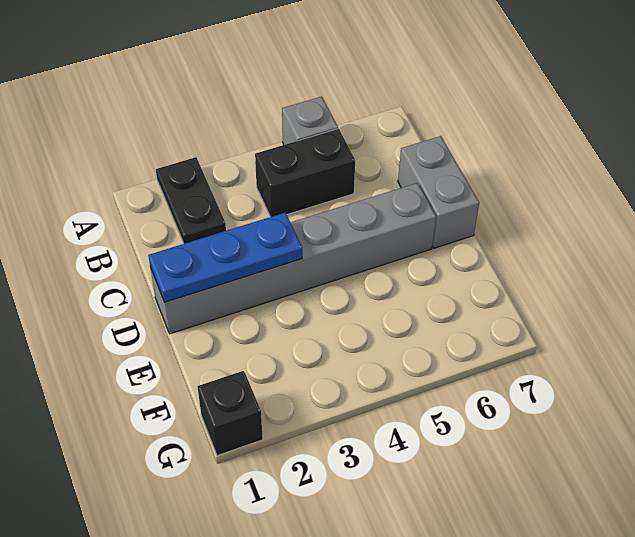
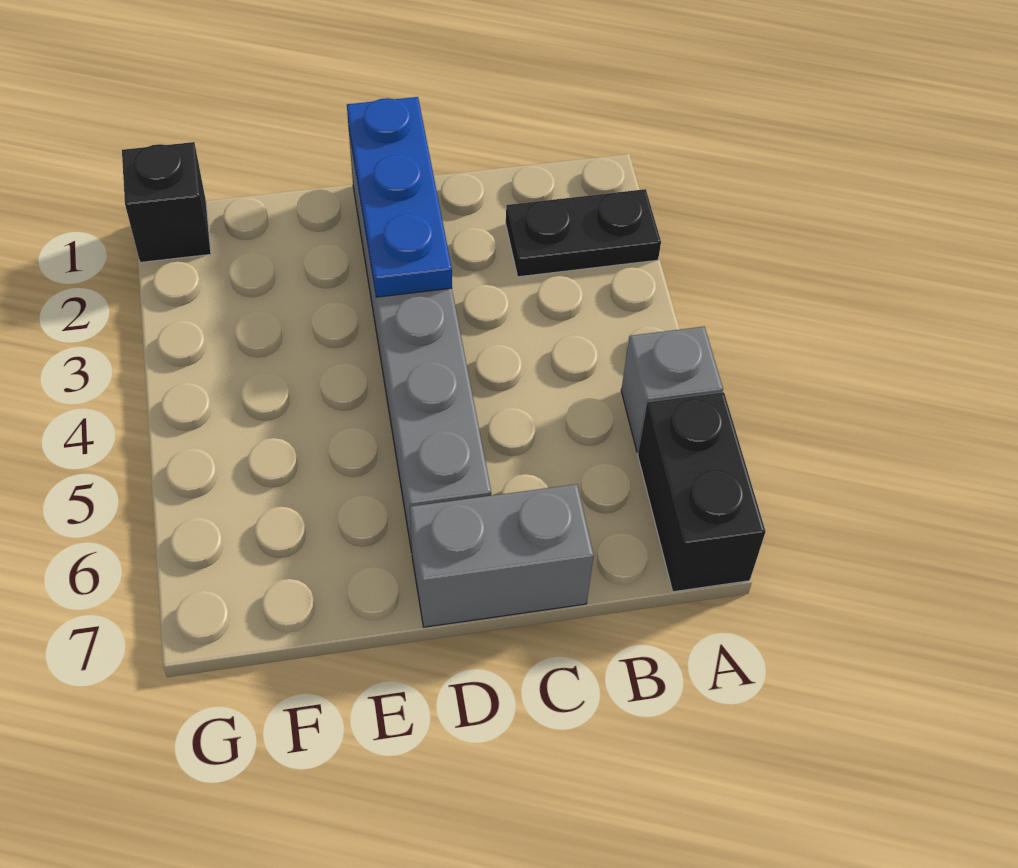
black 1x2 brick [255,129,355,217] -> black 1x2 brick moved to [638,392,766,592]

